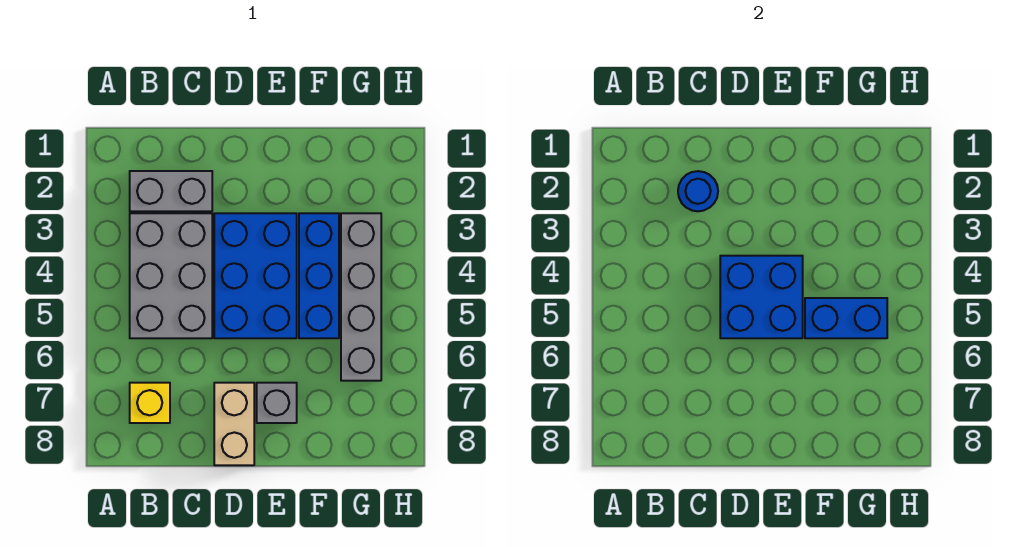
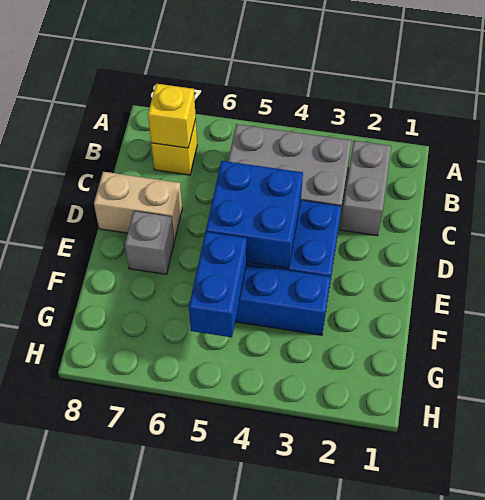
none -> yellow 1x1 brick [148,84,196,148]
blue 1x1 round brick [678,171,718,211] -> none
grey 1x4 brick [341,213,381,381] -> none

